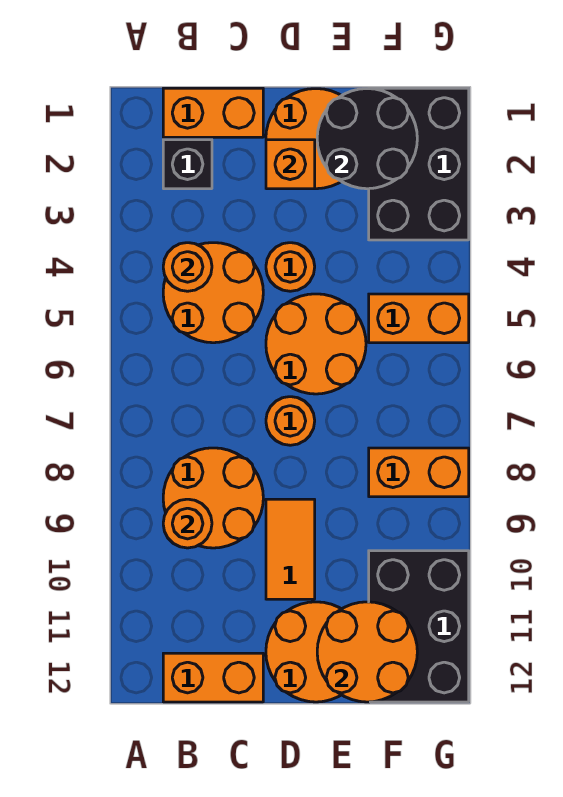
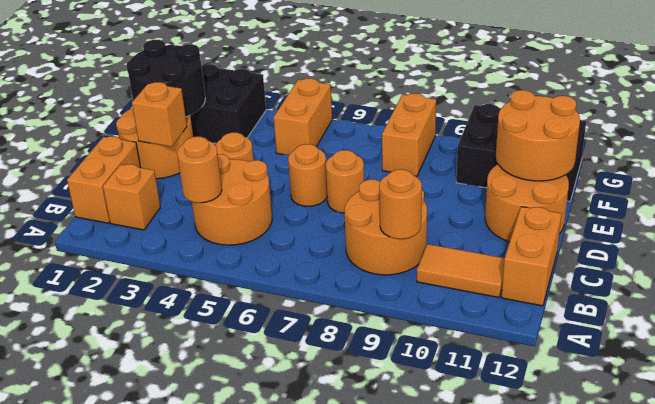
black 1x1 brick [163,140,212,189] -> orange 1x1 brick [103,164,160,230]
orange 2x2 round brick [266,294,366,394] -> orange 1x1 round brick [288,144,327,206]
orange 1x2 tile [266,499,315,599] -> orange 1x2 tile moved to [417,244,505,298]

